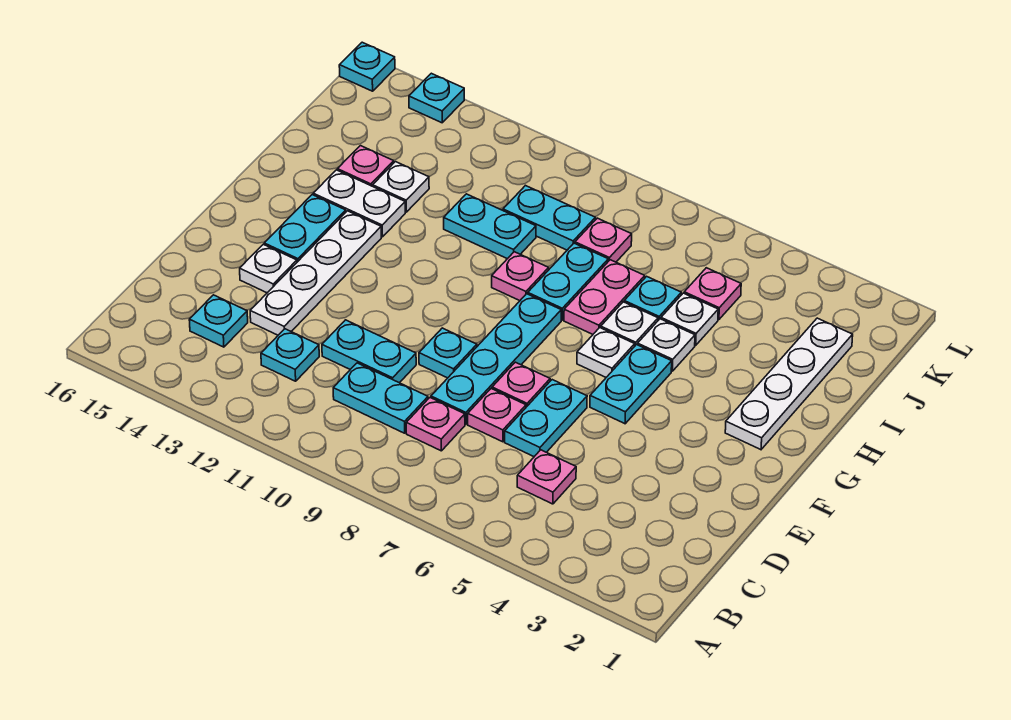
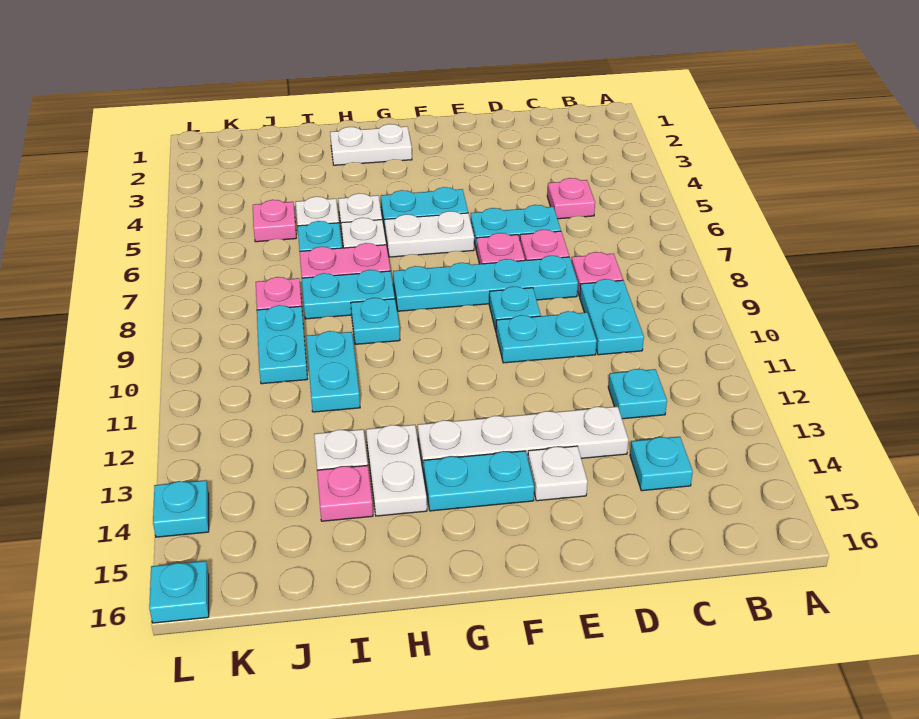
cyan 1x2 plate [322,320,416,383] -> cyan 1x2 plate turned to [496,311,597,363]
white 1x4 plate [725,318,853,450] -> white 1x2 plate [330,124,412,165]
white 1x1 plate [577,328,635,377] -> white 1x2 plate [385,211,474,257]
pink 1x1 plate [492,252,549,301] -> cyan 1x1 plate [351,298,400,344]

